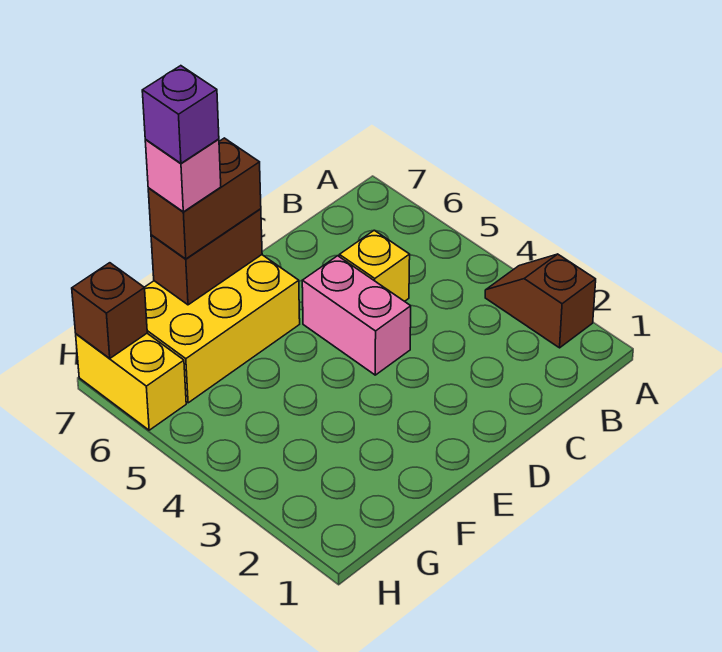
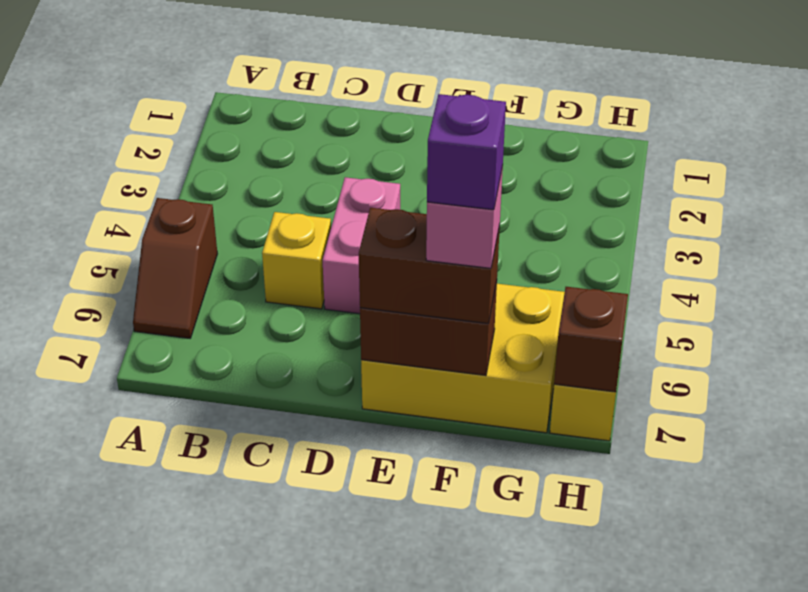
brown 1x2 slope [485,254,596,348] -> brown 1x2 slope moved to [133,198,217,338]

